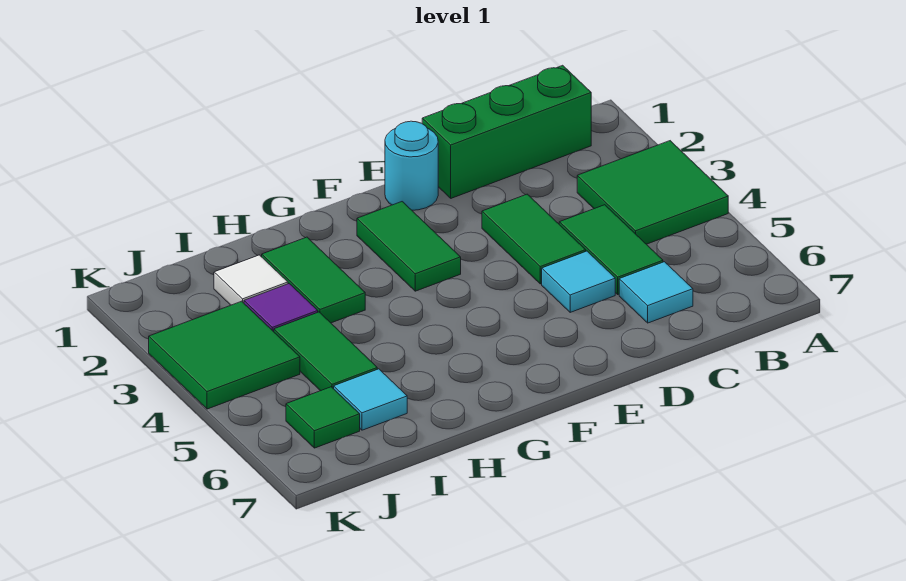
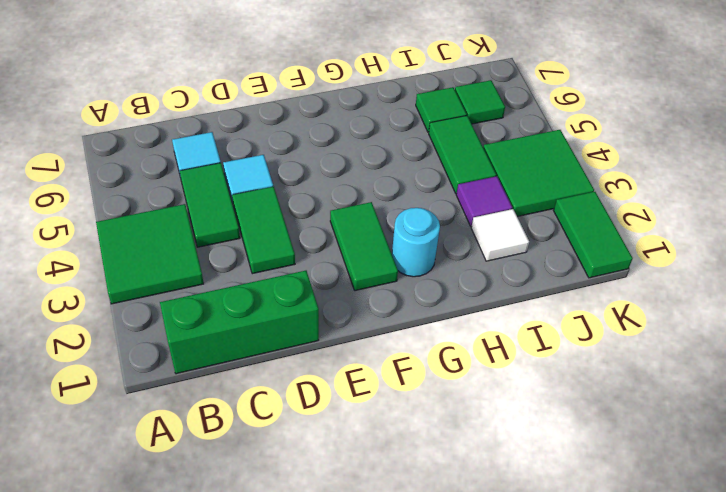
cyan 1x1 round brick [385,121,438,210] -> cyan 1x1 round brick moved to [392,208,440,277]
green 1x2 tile [262,237,365,323] -> green 1x2 tile moved to [554,192,633,278]
cyan 1x1 tile [334,369,407,430] -> green 1x1 tile [416,87,467,132]

